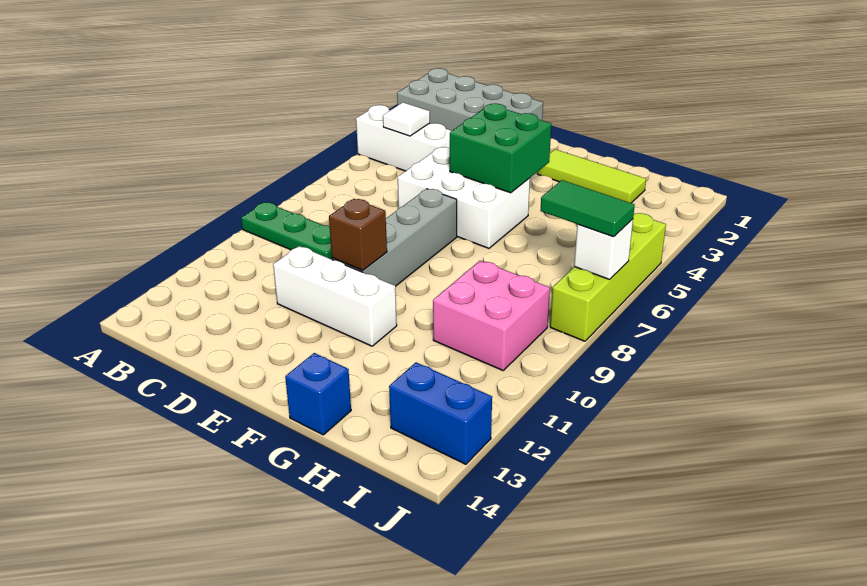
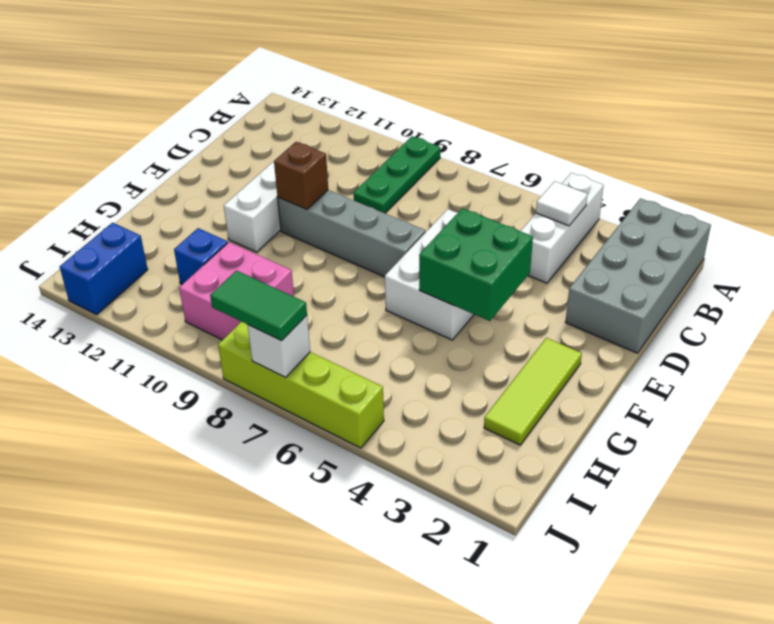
blue 1x1 brick [285,353,351,435] -> blue 1x1 brick moved to [174,228,228,284]
green 1x2 tile [541,180,635,237] -> green 1x2 tile turned to [210,271,307,341]

